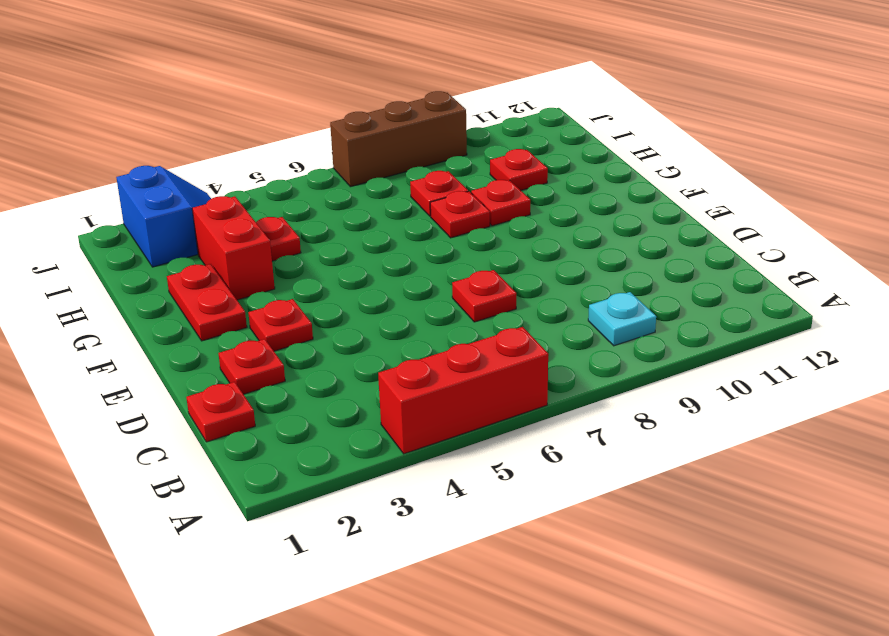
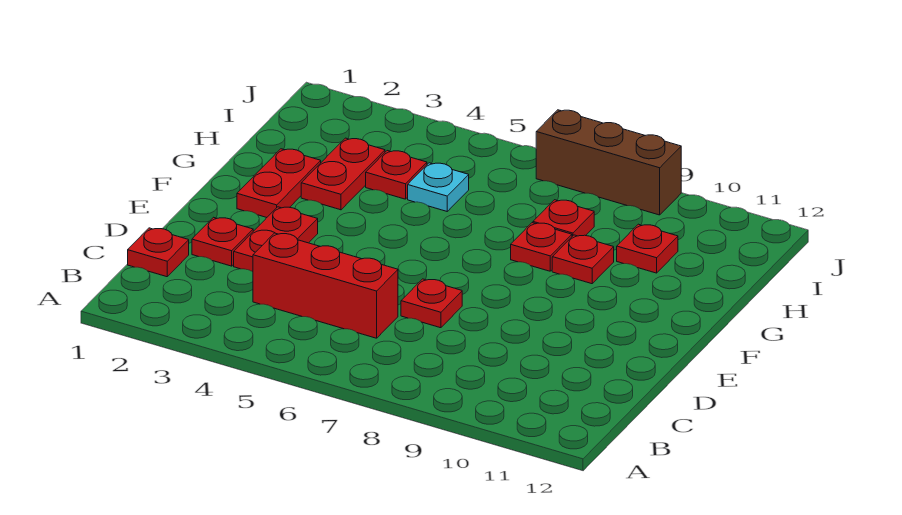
red 1x3 brick [378,327,548,454] -> red 1x3 brick moved to [253,233,398,338]
cyan 1x1 plate [588,292,656,346] -> cyan 1x1 plate moved to [408,163,469,211]
red 1x1 plate [248,299,313,351] -> red 1x2 plate [234,207,318,272]
red 1x2 brick [192,196,275,300] -> red 1x2 plate [301,138,385,210]
blue 2x2 slope [116,166,211,267] -> none

